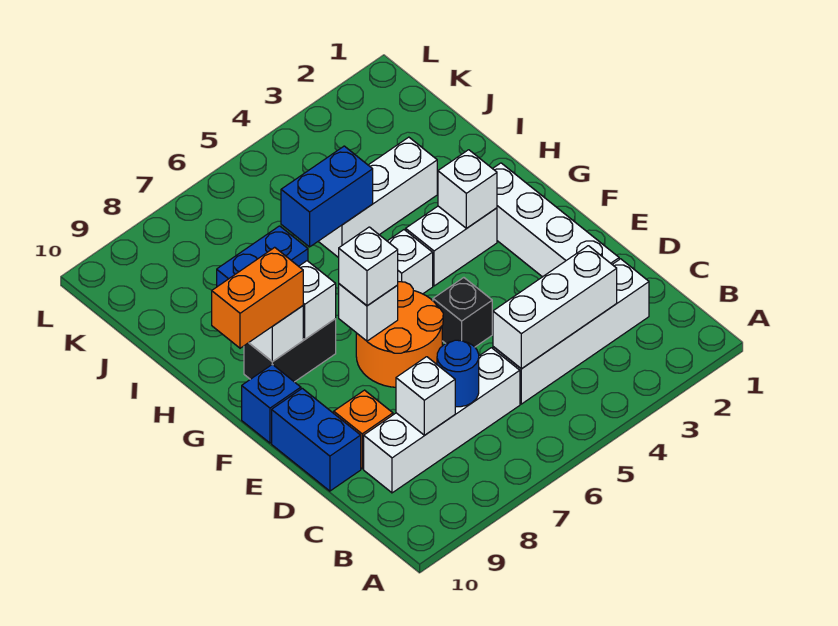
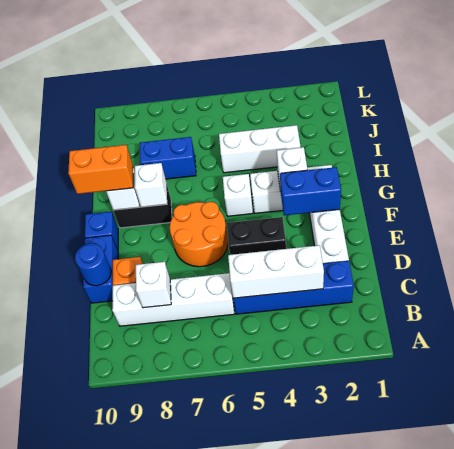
white 1x4 brick [493,259,649,404] -> blue 1x4 brick [233,261,354,314]
blue 1x1 round brick [437,340,479,407] -> blue 1x1 round brick moved to [75,243,111,286]
black 1x1 brick [433,278,492,347] -> black 1x2 brick [227,217,286,255]
white 1x1 brick [339,284,398,341] -> none
white 1x1 brick [339,227,398,306] -> none
blue 1x2 brick [281,146,373,247] -> blue 1x2 brick moved to [280,167,341,215]

